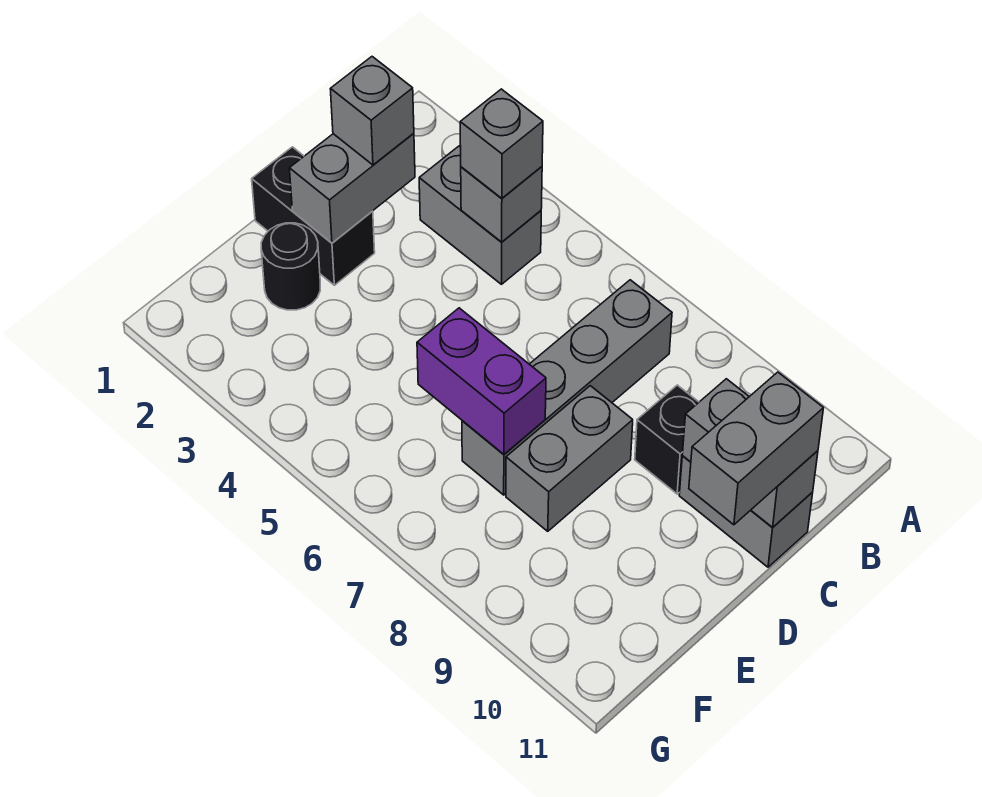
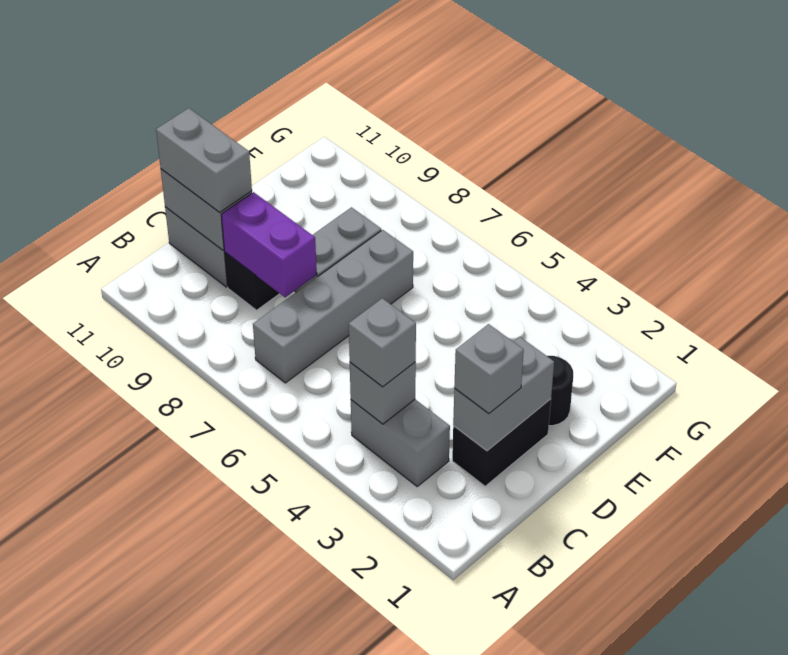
grey 1x2 brick [689,372,823,525] -> grey 1x2 brick turned to [156,108,252,212]
black 1x2 brick [252,147,375,285] -> black 1x2 brick turned to [452,399,551,486]
purple 1x2 brick [417,308,546,454] -> purple 1x2 brick moved to [221,192,317,297]

